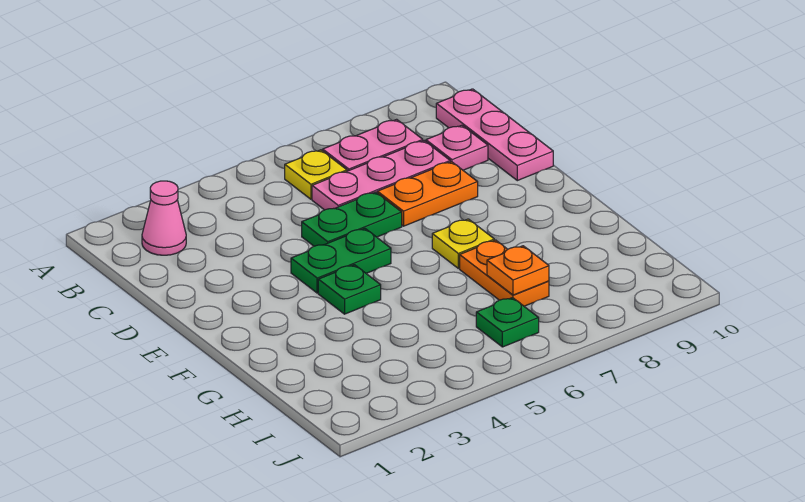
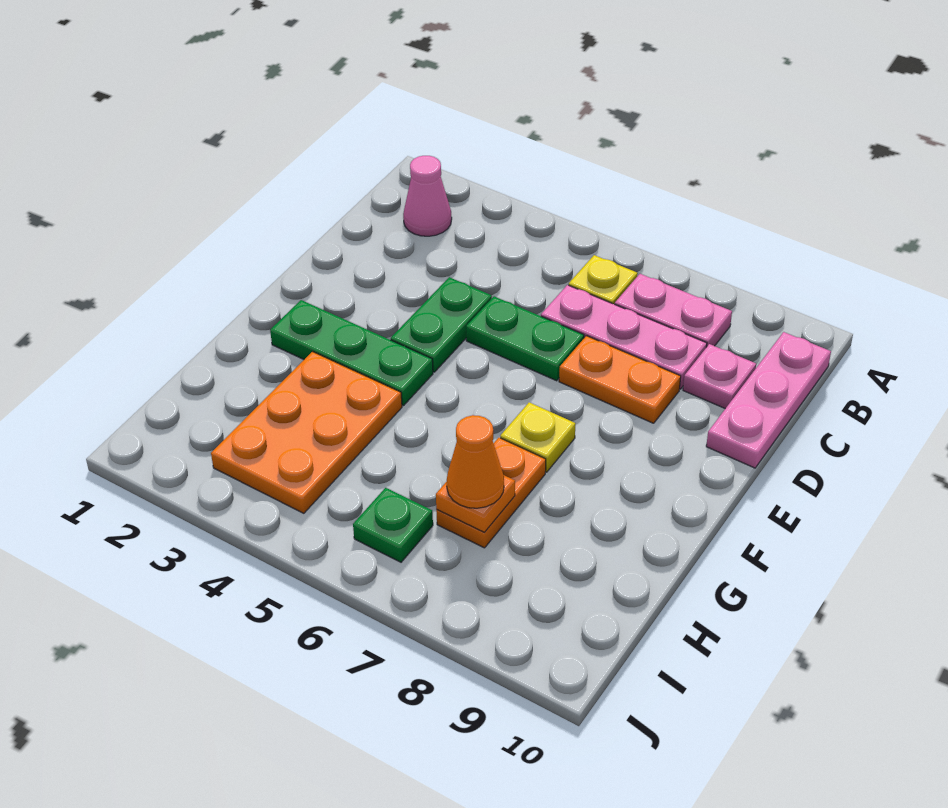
green 1x2 plate [291,229,391,293] -> green 1x2 plate turned to [391,277,492,372]
green 1x1 plate [318,265,381,314] -> green 1x3 plate [270,300,433,406]
none -> orange 2x3 plate [211,352,402,513]
none -> orange 1x1 cone [447,415,504,508]

